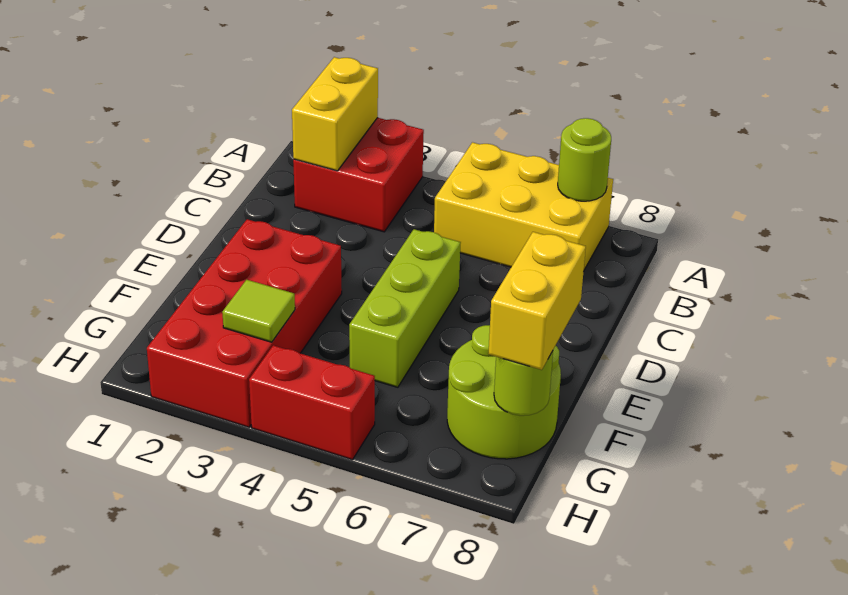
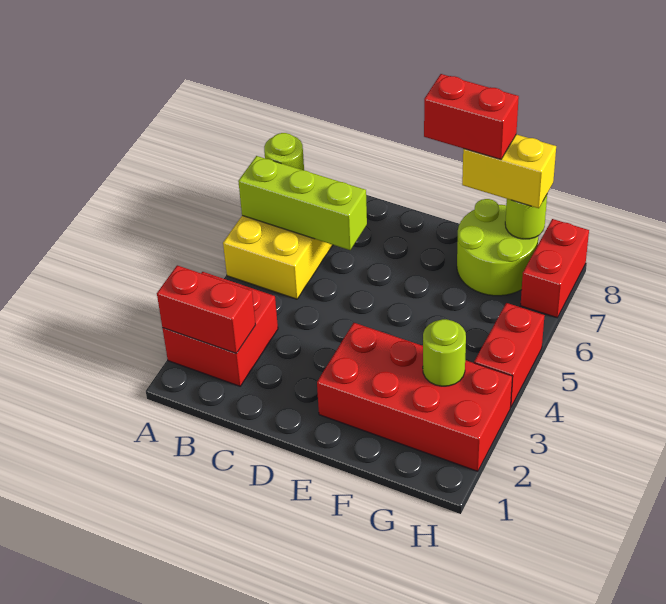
yellow 1x2 brick [292,57,378,171] -> red 1x2 brick [157,265,256,353]
lime 1x3 brick [349,229,461,387] -> lime 1x3 brick moved to [238,156,367,250]
none -> red 1x2 brick [424,74,519,160]
lime 1x1 tile [222,280,295,342] -> lime 1x1 round brick [423,319,466,386]
none -> red 1x2 brick [521,219,589,318]

